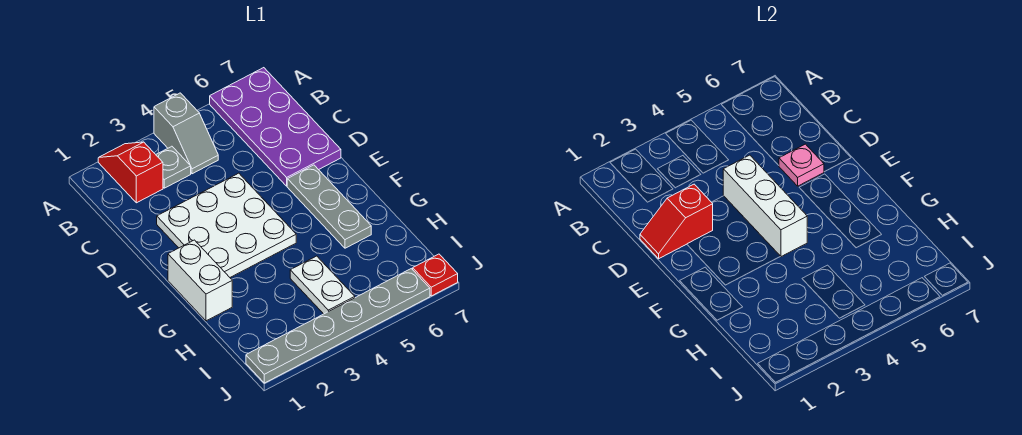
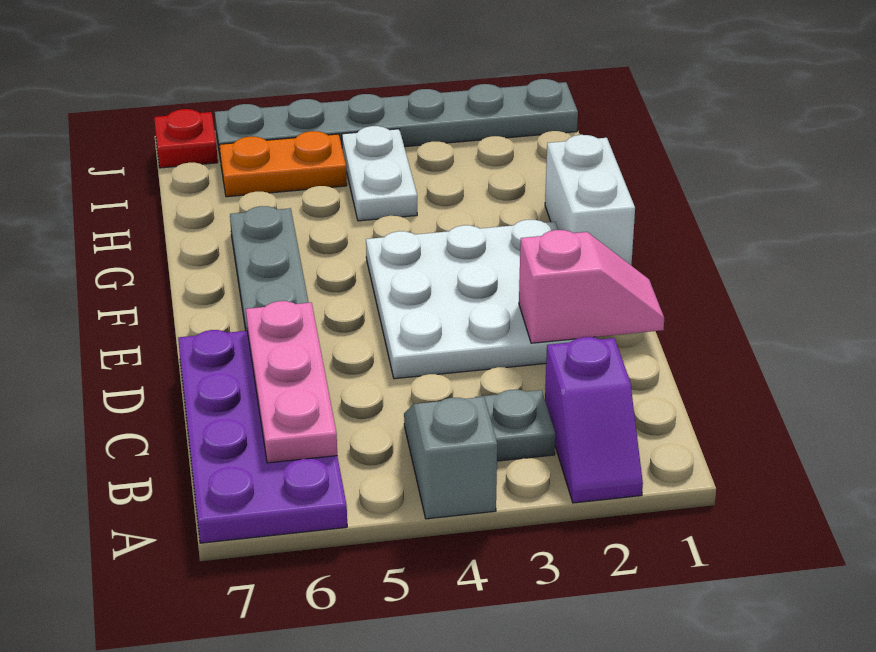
red 1x2 slope [98,142,163,203] -> purple 1x2 slope [545,337,643,503]
red 1x2 slope [640,184,713,259] -> pink 1x2 slope [519,230,664,343]
white 1x3 brick [723,155,807,257] -> none
pink 1x1 plate [779,144,824,186] -> pink 1x3 plate [246,301,337,463]
none -> orange 1x2 plate [220,131,347,197]

